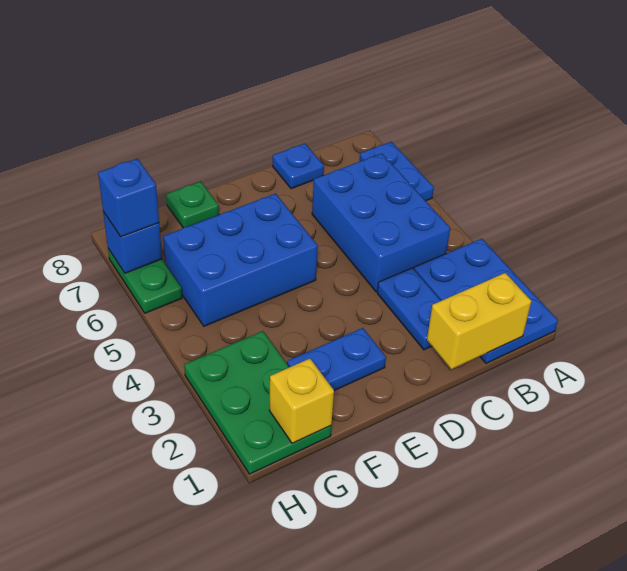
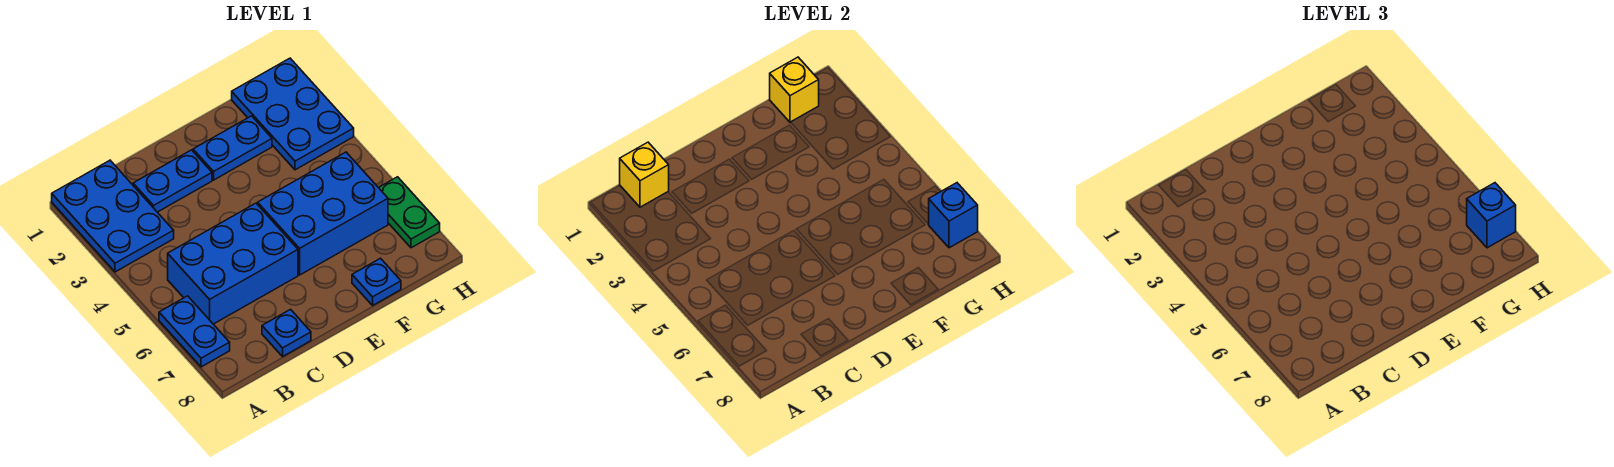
yellow 1x2 brick [427,273,531,369] -> yellow 1x1 brick [620,142,669,207]
blue 2x3 brick [312,153,450,292] -> blue 2x3 brick turned to [168,203,298,324]
blue 1x2 plate [377,268,441,350] -> blue 1x2 plate turned to [133,150,212,212]
green 1x1 plate [166,181,219,228] -> blue 1x1 plate [352,258,401,305]
green 2x3 plate [184,331,331,474] -> blue 2x3 plate [232,58,354,170]

